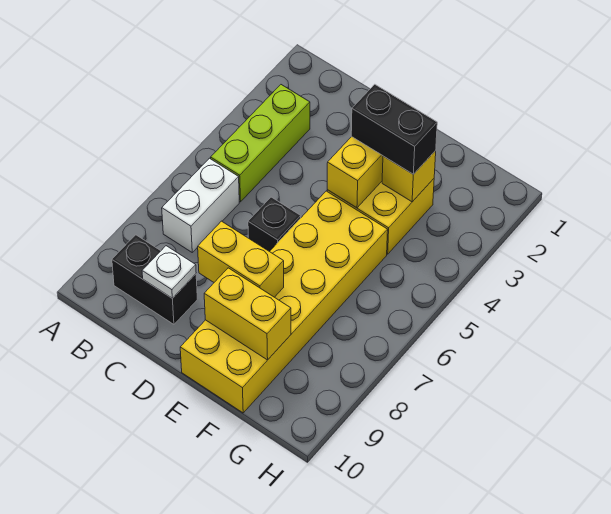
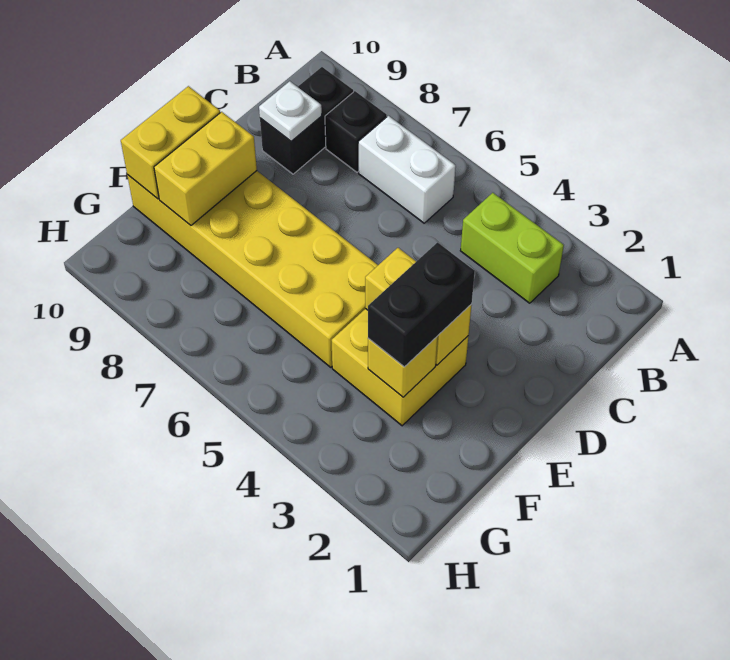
lime 1x3 brick [211,85,310,202] -> lime 1x2 brick [460,193,564,303]
black 1x1 brick [248,197,301,251] -> black 1x1 brick moved to [325,91,387,172]
yellow 1x2 brick [198,221,284,297] -> yellow 1x2 brick moved to [121,86,220,199]

